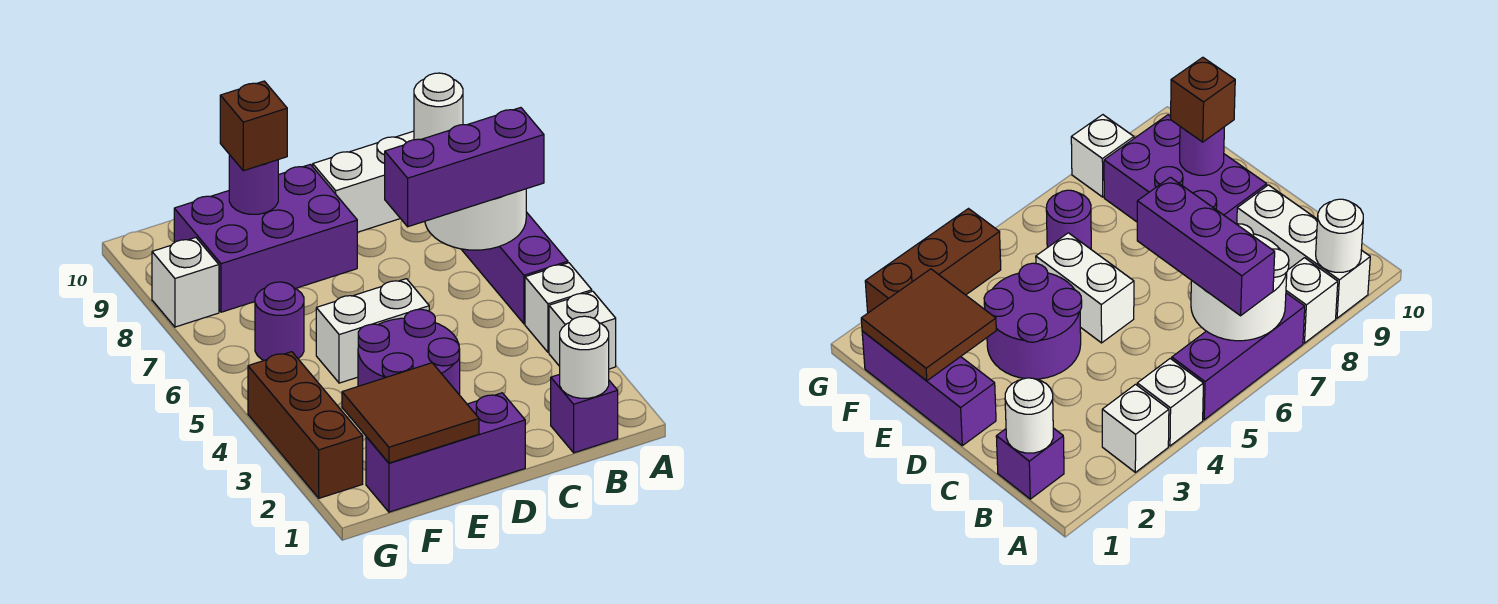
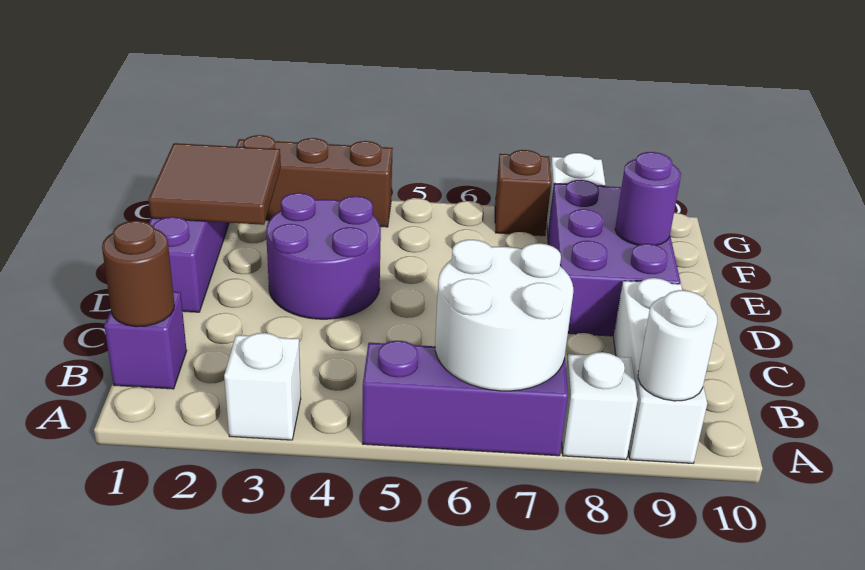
white 1x1 brick [525,263,592,352] -> none
purple 1x3 brick [385,108,544,227] -> none
white 1x1 round brick [560,316,609,398] -> brown 1x1 round brick [102,221,174,327]
white 1x2 brick [316,279,429,383] -> none
brown 1x1 brick [220,81,287,171] -> brown 1x1 brick moved to [495,150,551,236]
purple 1x1 round brick [255,282,304,360] -> none

